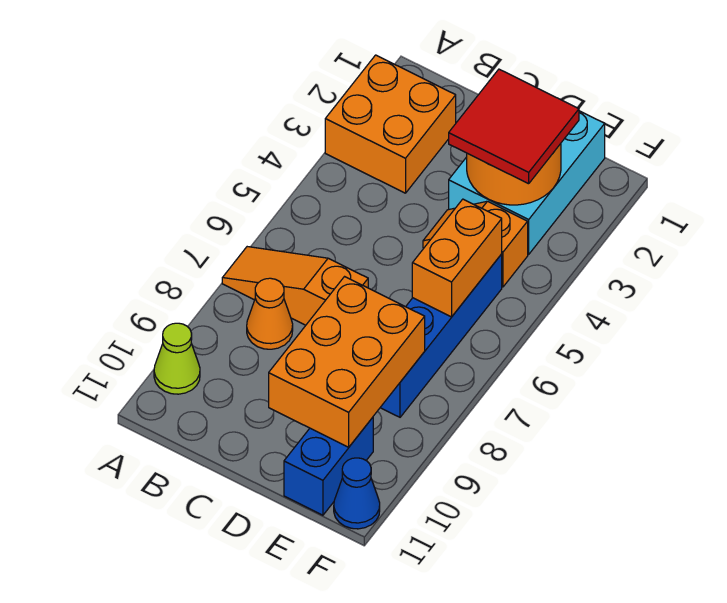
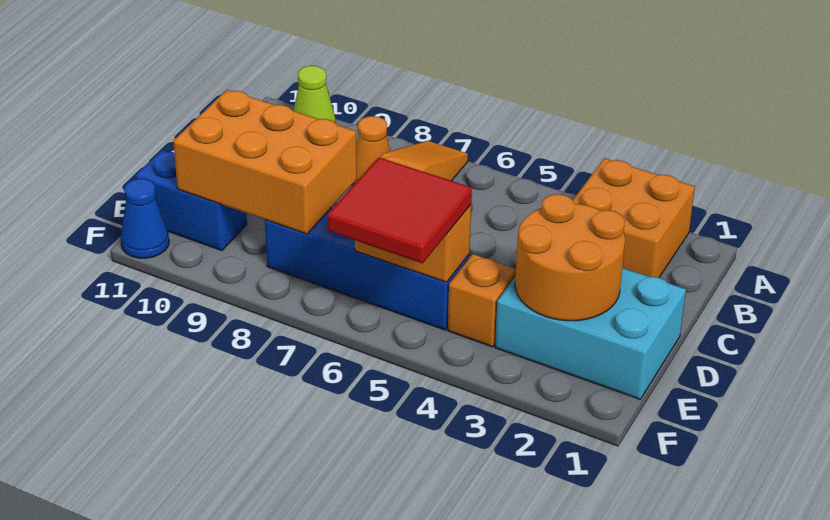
red 2x2 tile [449,69,579,184] -> red 2x2 tile moved to [327,157,472,263]

